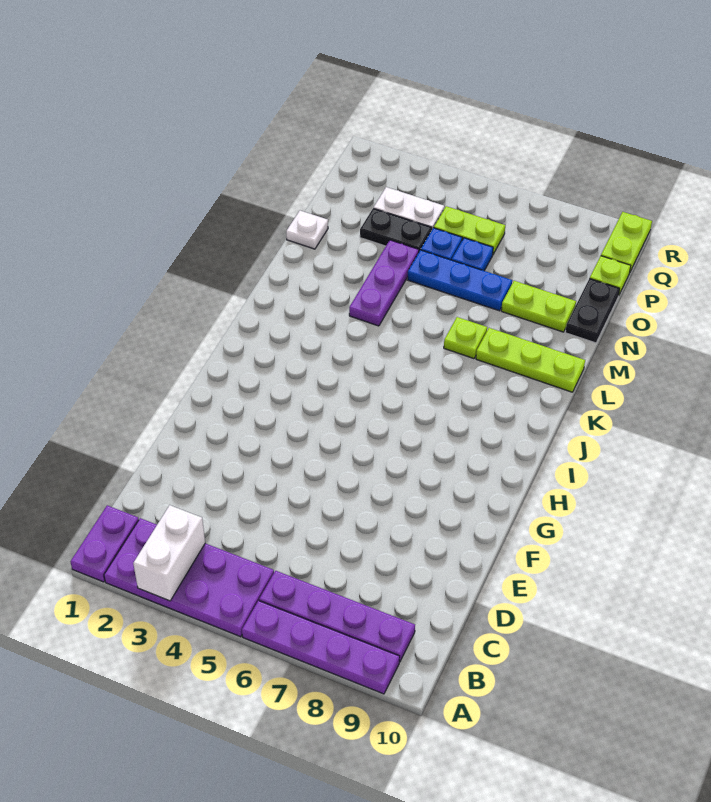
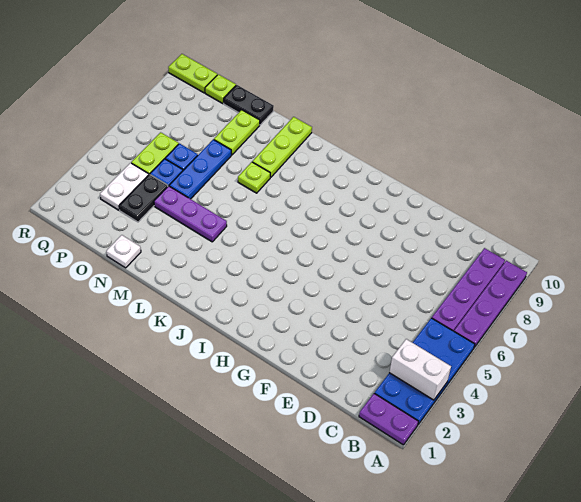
purple 2x4 plate [104,518,274,637] -> blue 2x4 plate [374,318,475,425]

